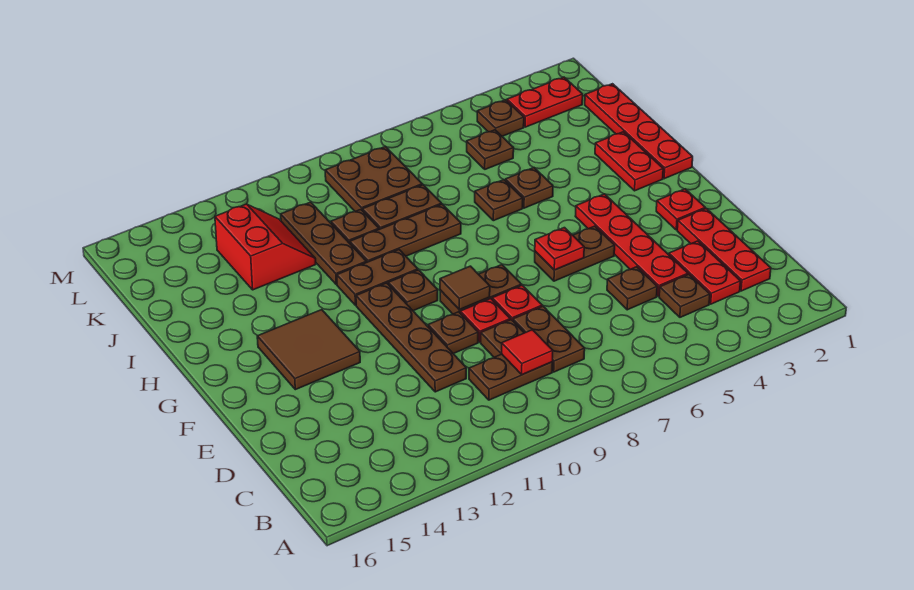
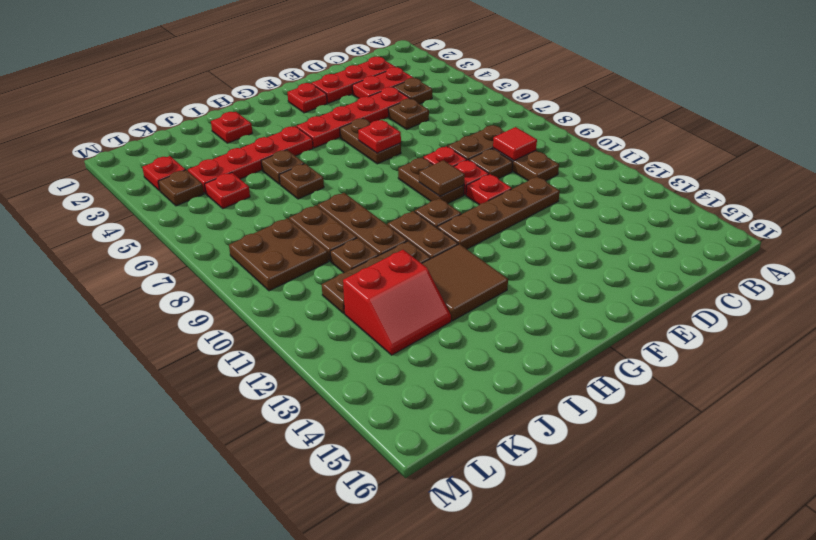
brown 1x1 plate [428,312,478,354] -> red 1x1 plate [466,174,512,205]
brown 2x2 tile [257,310,360,390] -> brown 2x2 tile moved to [422,244,508,321]
red 1x4 plate [585,84,693,179] -> red 1x4 plate moved to [188,126,313,194]
red 1x2 plate [595,132,663,191] -> red 1x1 plate [211,112,252,143]
red 2x2 slope [215,204,316,290] -> red 2x2 slope turned to [343,250,451,355]
brown 1x1 plate [467,130,514,169] -> red 1x1 plate [205,173,250,209]
red 1x2 plate [507,77,583,127] -> red 1x1 plate [142,156,185,191]

